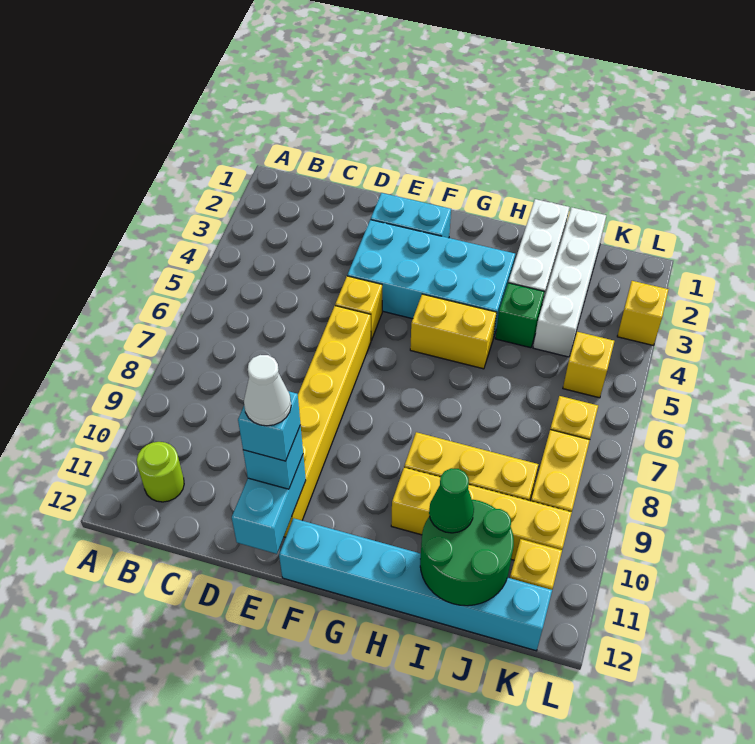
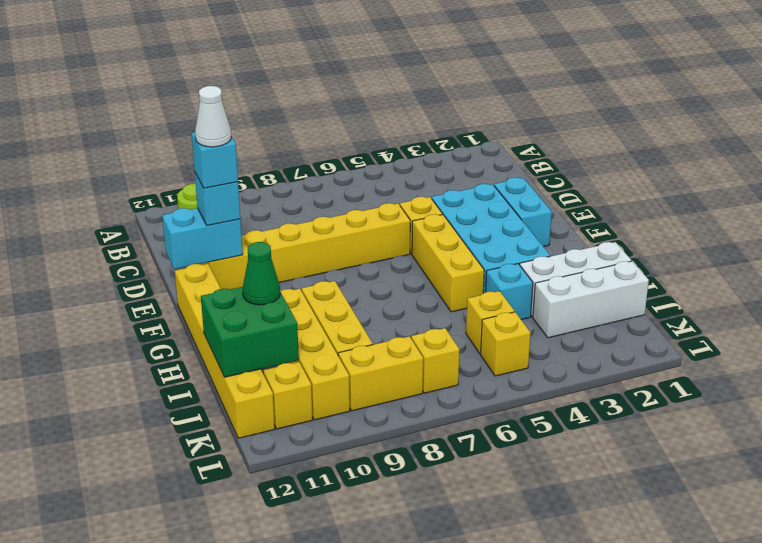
cyan 1x6 brick [279,518,552,651] -> yellow 1x6 brick [175,264,275,438]
yellow 1x2 brick [410,294,497,369] -> yellow 1x3 brick [412,214,484,312]
green 1x1 brick [495,283,544,348] -> cyan 1x1 brick [486,264,533,320]
green 2x2 round brick [420,500,514,606] -> green 2x2 brick [201,287,299,377]
white 1x4 brick [533,208,606,357] -> white 1x3 brick [533,261,649,338]
yellow 1x1 brick [617,281,669,345] -> yellow 1x1 brick moved to [466,291,515,354]

